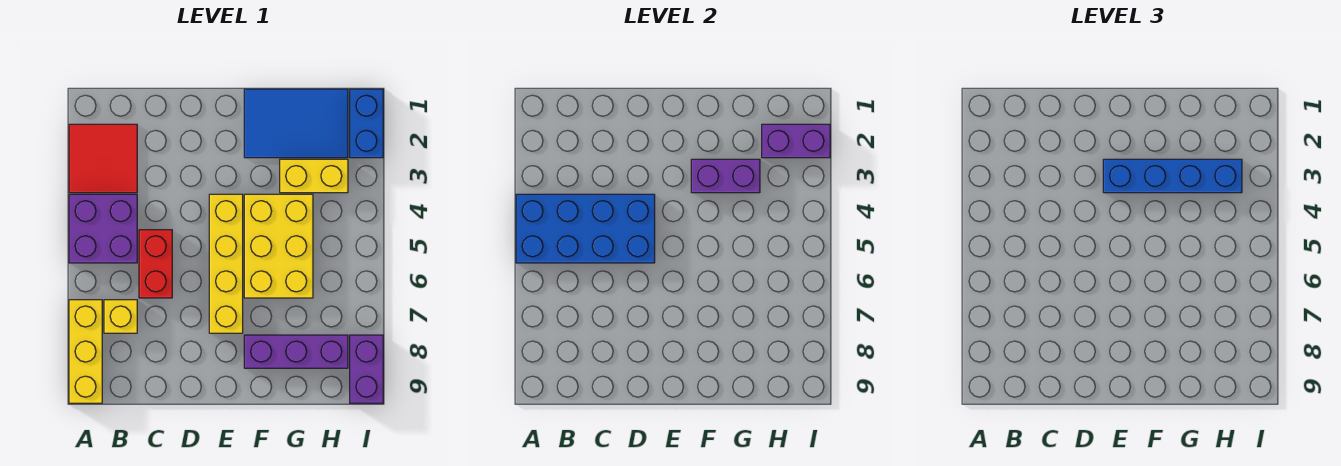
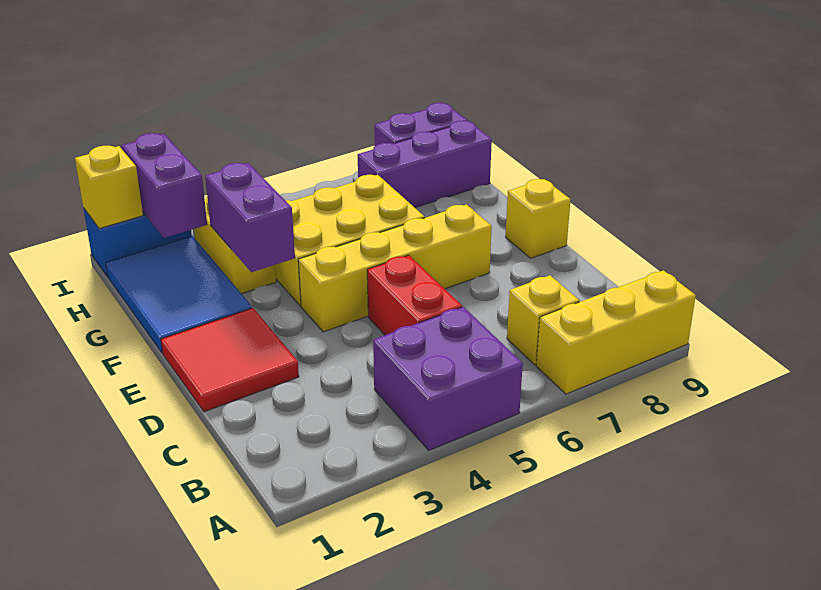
red 2x2 tile [69,124,137,193] -> red 2x2 tile moved to [161,308,299,412]
blue 2x4 brick [516,194,655,263] -> none
red 1x2 brick [139,230,172,298] -> red 1x2 brick turned to [367,255,462,335]
blue 1x4 brick [1103,159,1242,193] -> none
none -> yellow 1x1 brick [506,179,571,258]
purple 1x3 brick [244,335,348,368] -> purple 1x3 brick turned to [358,121,492,207]
none -> yellow 1x1 brick [75,146,143,229]

